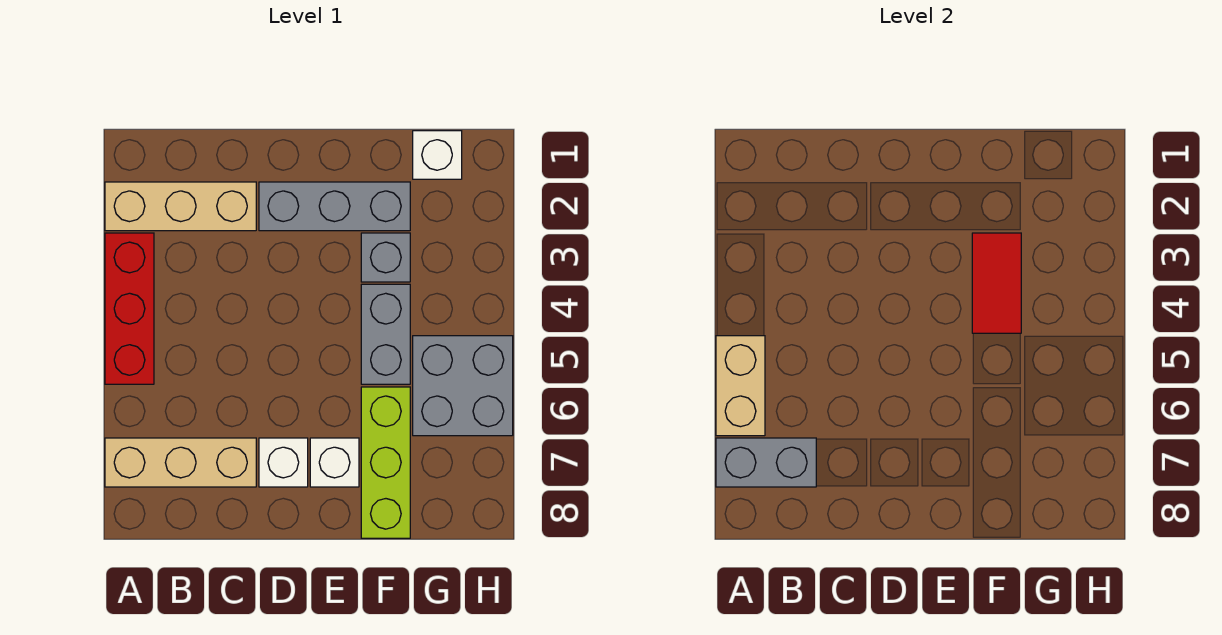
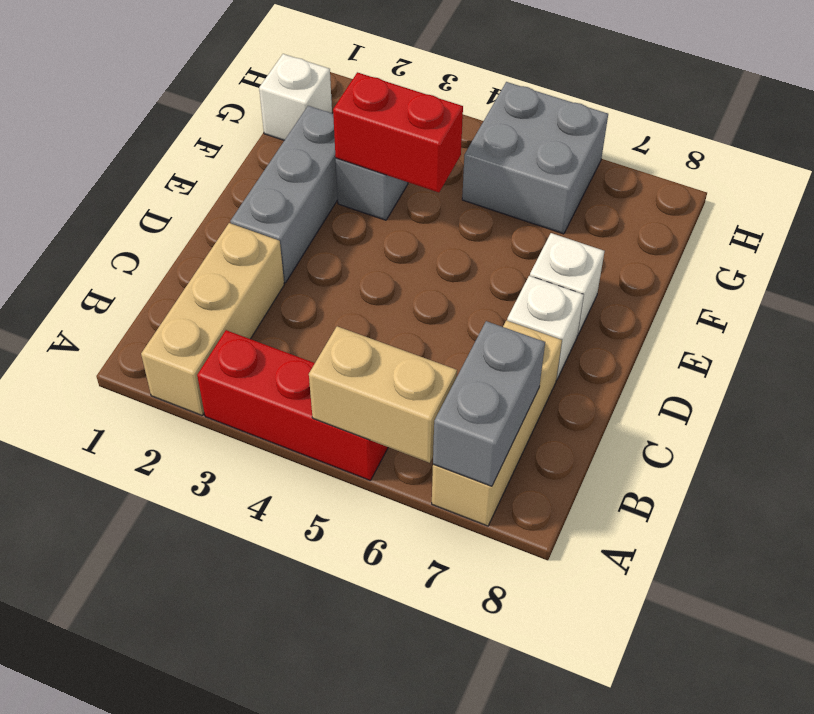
red 1x2 tile [972,233,1021,333] -> red 1x2 brick [333,72,463,192]
grey 1x2 brick [361,284,410,384] -> none
lime 1x3 brick [361,387,410,538] -> none

